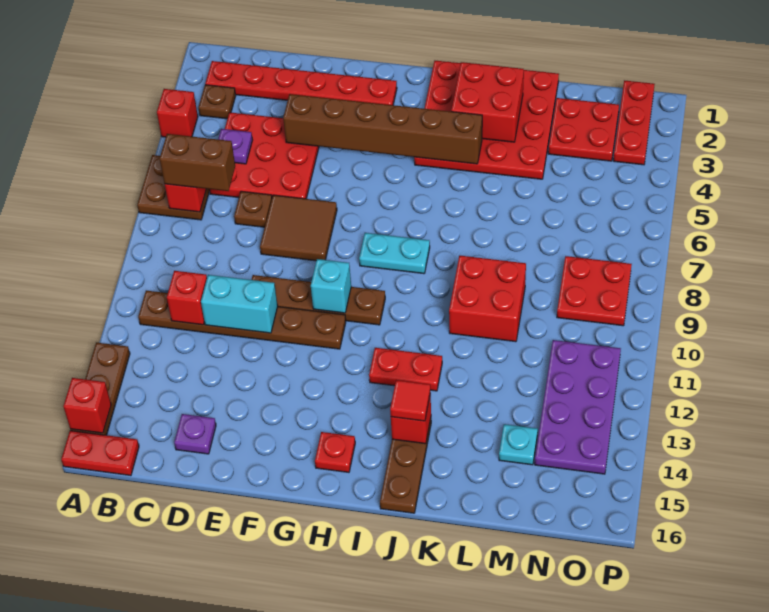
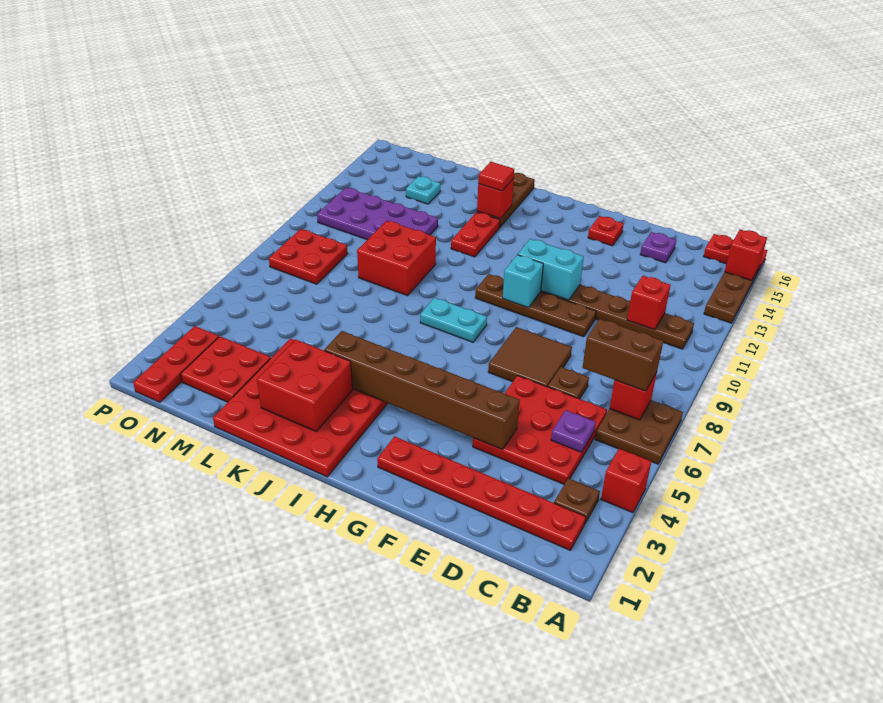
cyan 1x2 brick [201,275,278,333] -> cyan 1x2 brick moved to [518,239,584,300]
red 1x1 plate [315,432,355,472] -> red 1x1 plate moved to [588,216,623,246]
red 1x2 plate [369,348,442,391] -> red 1x2 plate turned to [451,212,500,257]
purple 2x4 plate [535,340,621,474] -> purple 2x4 plate turned to [317,188,438,240]

